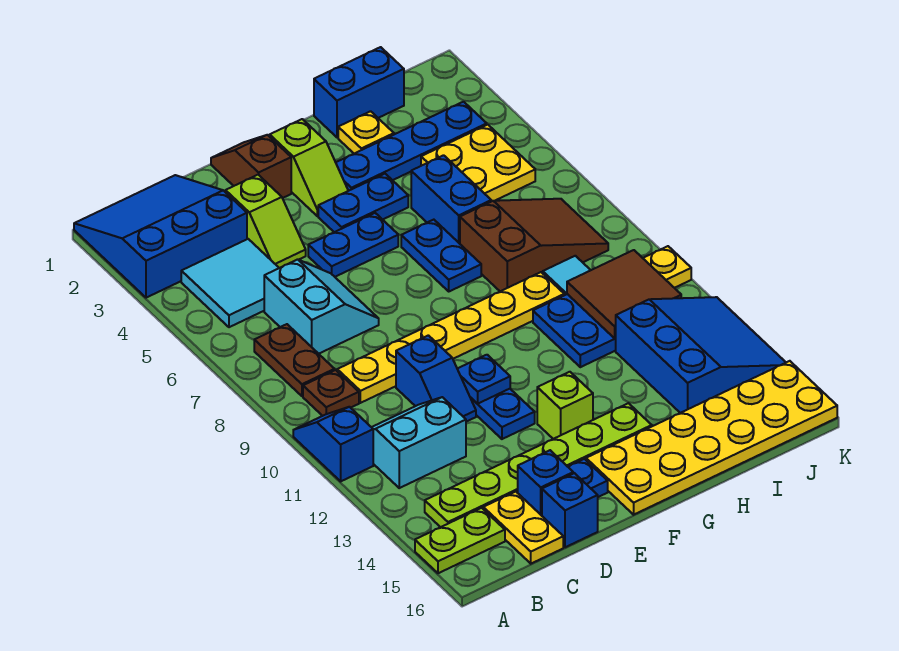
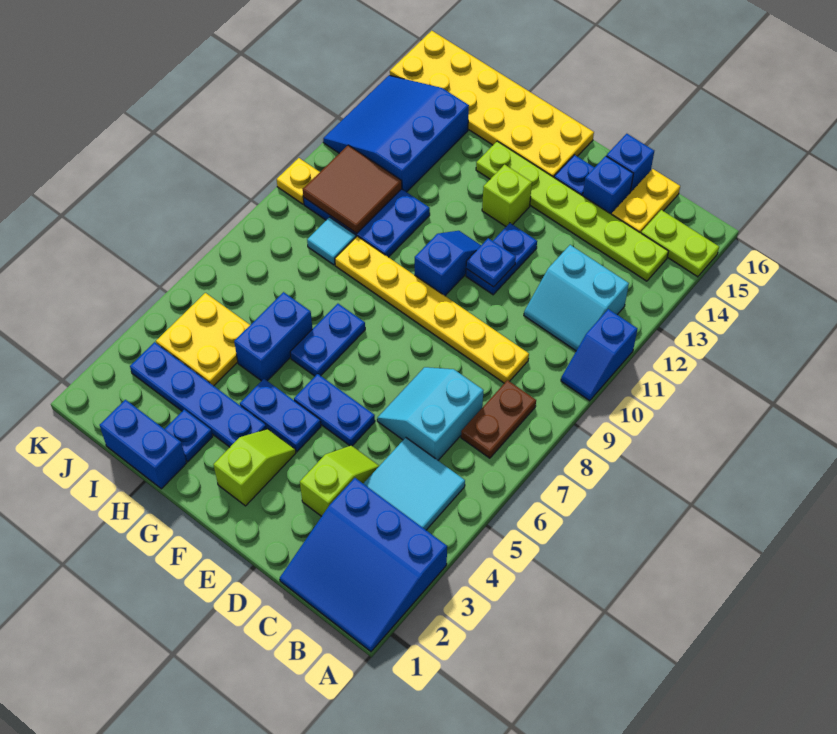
brown 1x1 plate [303,370,359,416] -> none
blue 1x2 slope [396,335,476,422] -> blue 1x2 slope moved to [415,231,481,296]
brown 1x2 slope [211,135,291,198] -> none
yellow 1x1 plate [338,111,394,154] -> blue 1x1 plate [165,410,213,462]
brown 2x3 slope [460,199,608,291] -> none

